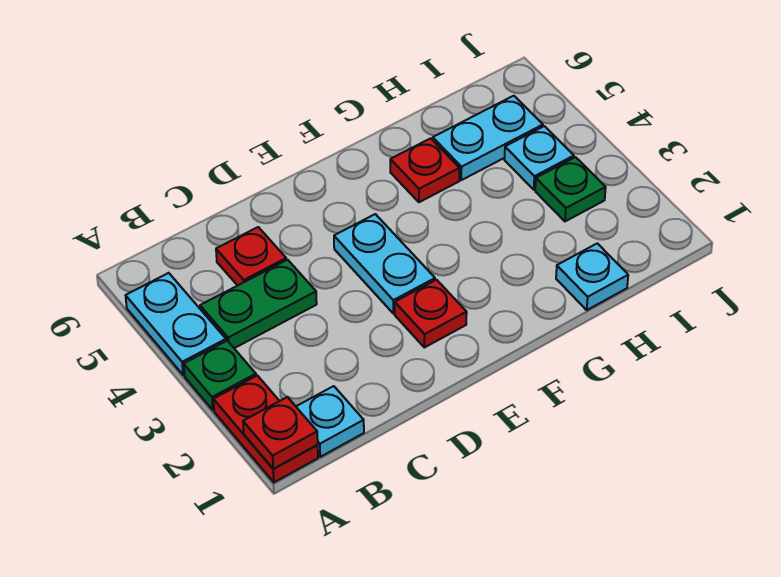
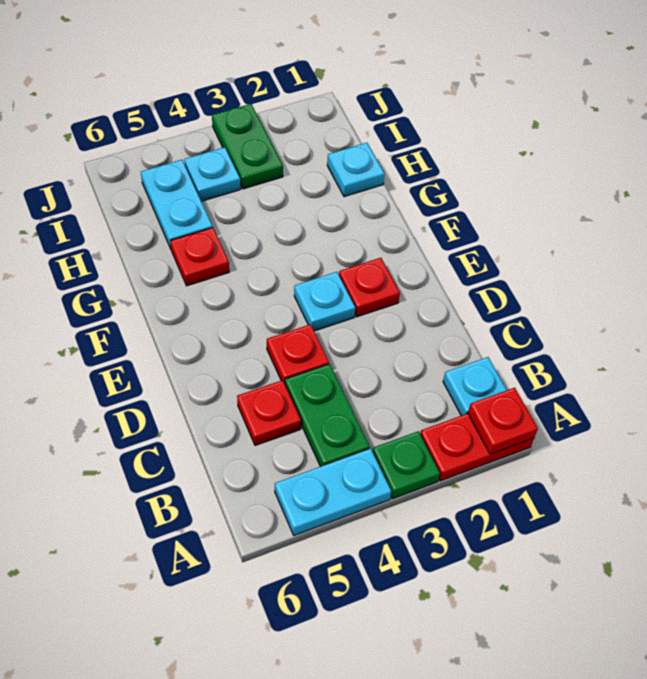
none -> red 1x1 plate [267,324,329,384]
cyan 1x2 plate [334,214,435,313] -> cyan 1x1 plate [294,272,355,331]
green 1x1 plate [535,157,606,221] -> green 1x2 plate [212,104,283,189]

